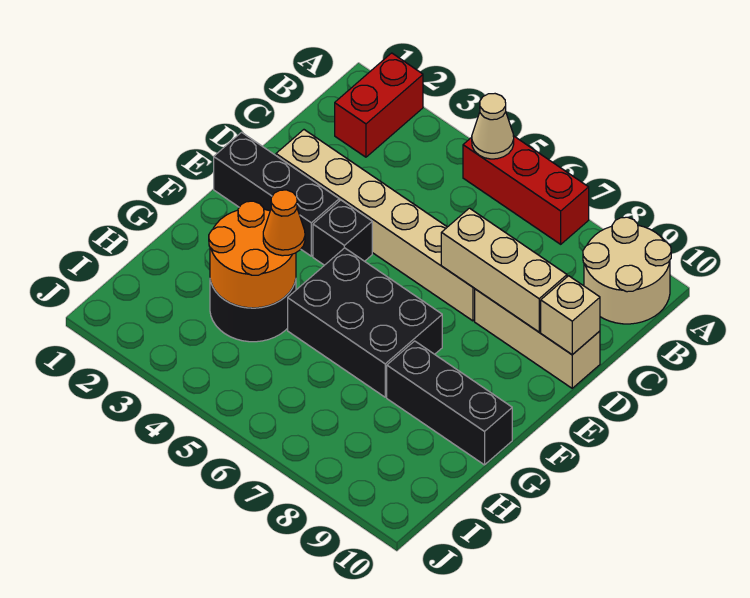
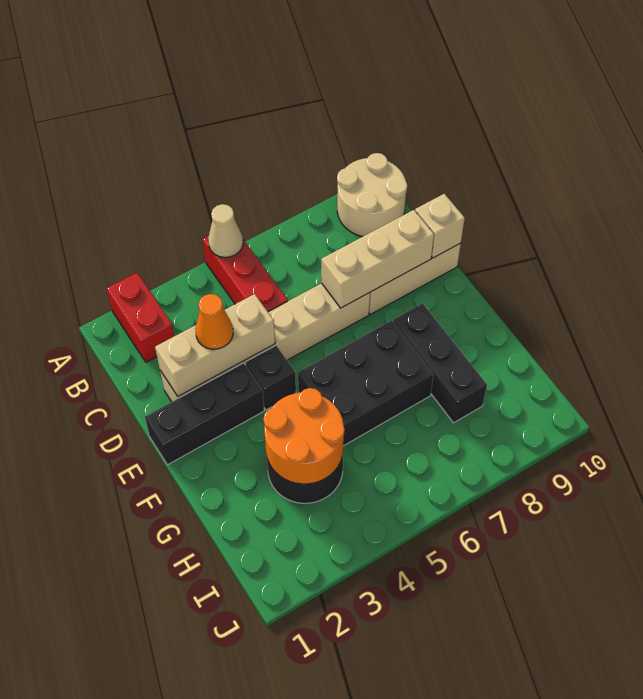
red 1x3 brick [463,136,589,244] -> red 1x3 brick turned to [203,236,288,312]
none -> tan 1x3 brick [155,294,275,396]
orange 1x1 cone [263,190,305,256] -> orange 1x1 cone moved to [195,294,233,349]
black 1x3 brick [387,341,512,465] -> black 1x3 brick turned to [393,303,487,423]

